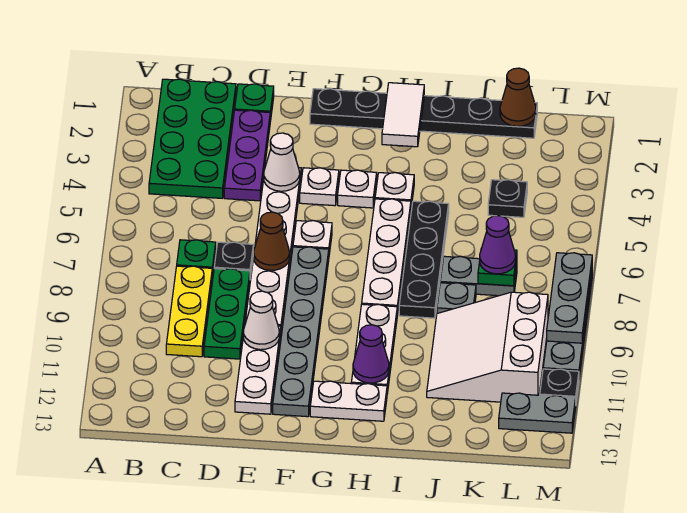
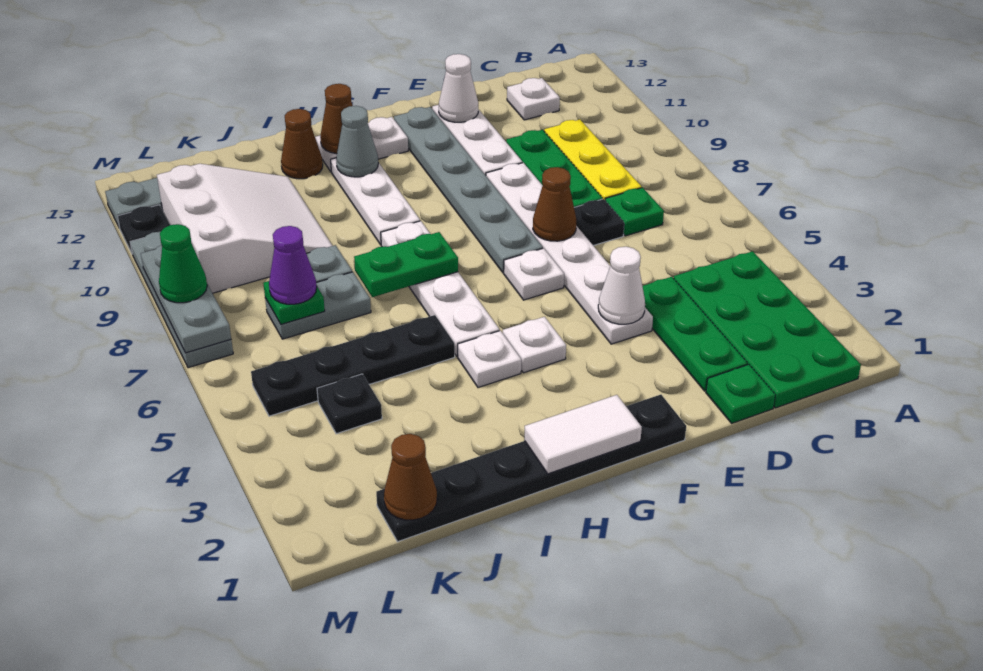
purple 1x3 plate [224,110,270,201] -> green 1x3 plate [642,277,748,391]
white 1x1 cone [243,291,279,350] -> white 1x1 cone moved to [439,54,478,122]
white 1x1 plate [300,168,339,206] -> white 1x1 plate moved to [507,78,560,120]
white 1x2 tile [382,83,424,147] -> white 1x2 tile turned to [524,395,642,474]
none -> green 1x2 plate [354,232,458,297]
purple 1x1 cone [353,325,389,383] -> grey 1x1 cone [336,106,378,177]
none -> brown 1x1 cone [320,84,353,154]
black 1x4 plate [399,201,449,318] -> black 1x4 plate turned to [251,315,455,416]
none -> brown 1x1 cone [281,109,323,179]
none -> green 1x1 cone [159,224,207,303]

